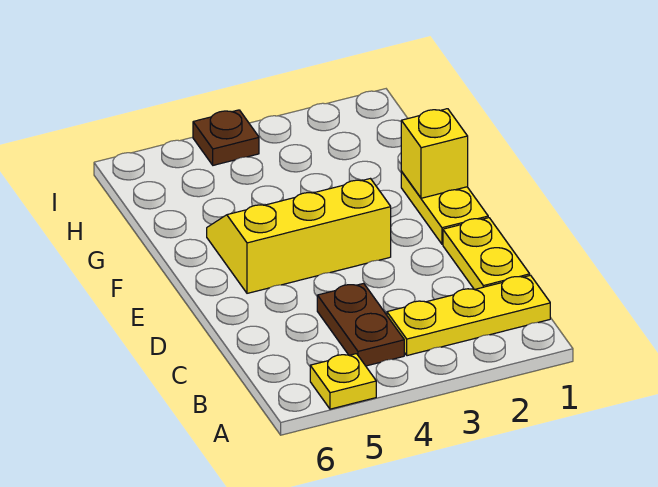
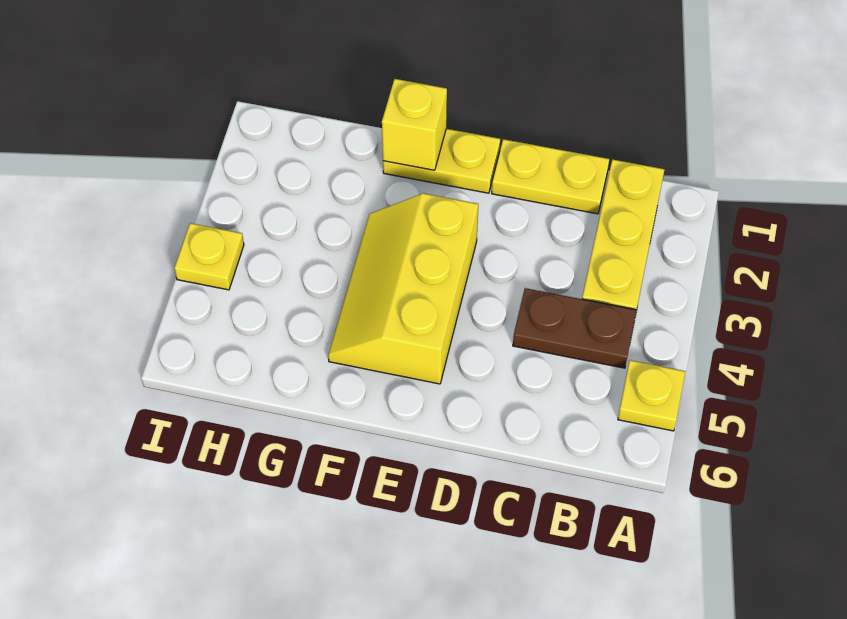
brown 1x1 plate [193,110,259,165] -> yellow 1x1 plate [174,223,244,290]

